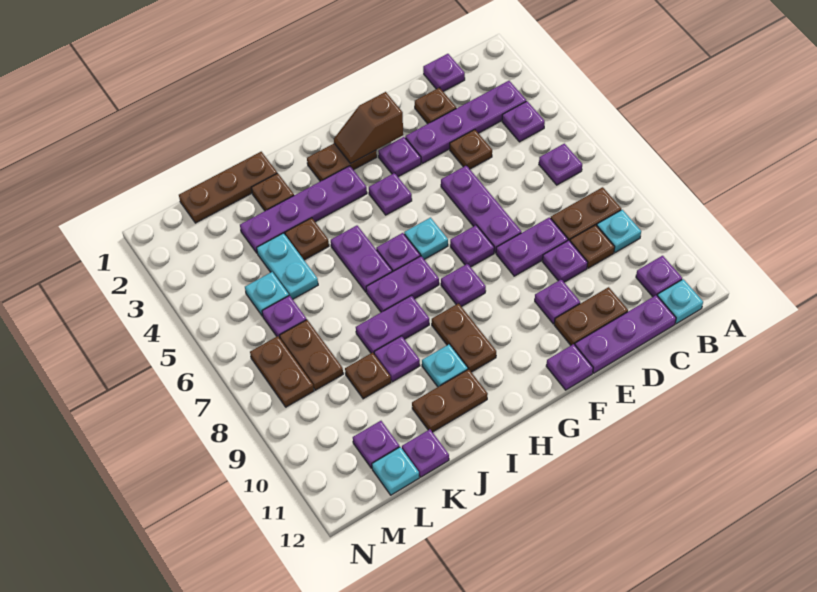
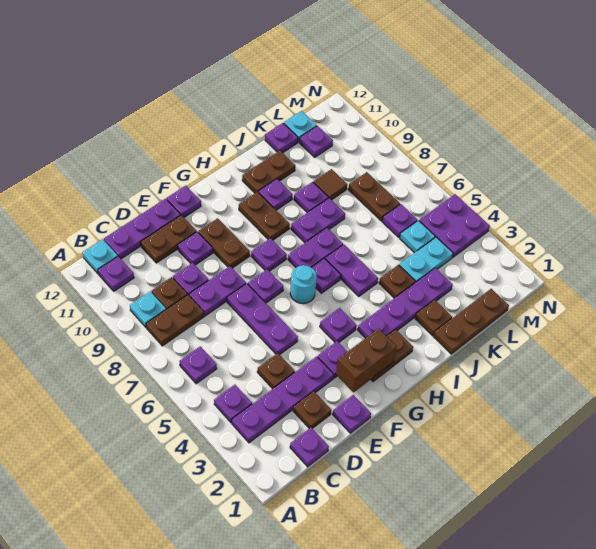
none -> purple 1x1 plate [333,395,371,433]
brown 1x2 slope [334,92,403,163] -> brown 1x2 brick [336,328,397,392]
cyan 1x1 plate [404,218,448,259] -> cyan 1x1 round brick [290,265,317,304]
cyan 1x1 plate [422,344,468,387] -> purple 1x1 plate [258,179,293,210]
cyan 1x2 plate [257,233,318,299] -> cyan 1x2 plate turned to [399,237,453,283]
brown 1x1 plate [345,353,391,399] -> brown 1x1 tile [313,169,347,200]
none -> purple 2x2 plate [419,194,490,258]
brown 1x2 plate [250,336,314,407] -> brown 1x2 plate moved to [198,218,250,268]

